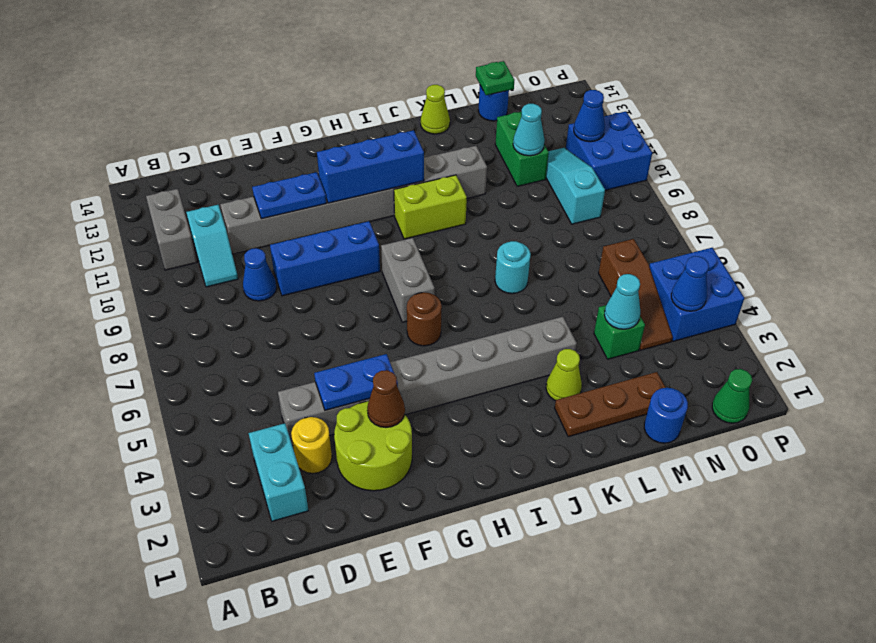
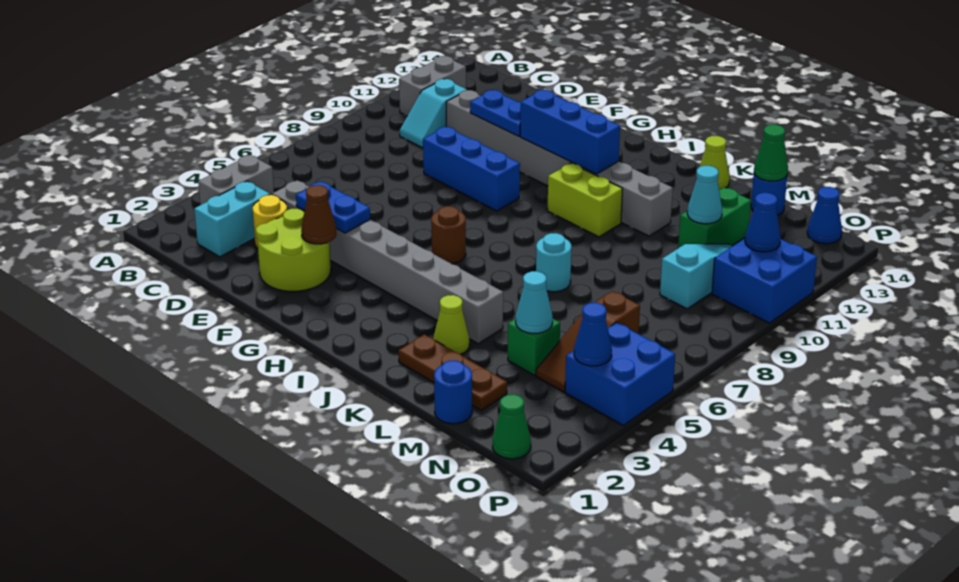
blue 1x1 cone [243,248,277,301] -> blue 1x1 cone moved to [807,187,842,244]
grey 1x2 brick [381,238,435,322] -> grey 1x2 brick moved to [198,155,274,205]
green 1x1 plate [476,61,514,95] -> green 1x1 cone [754,125,788,181]

